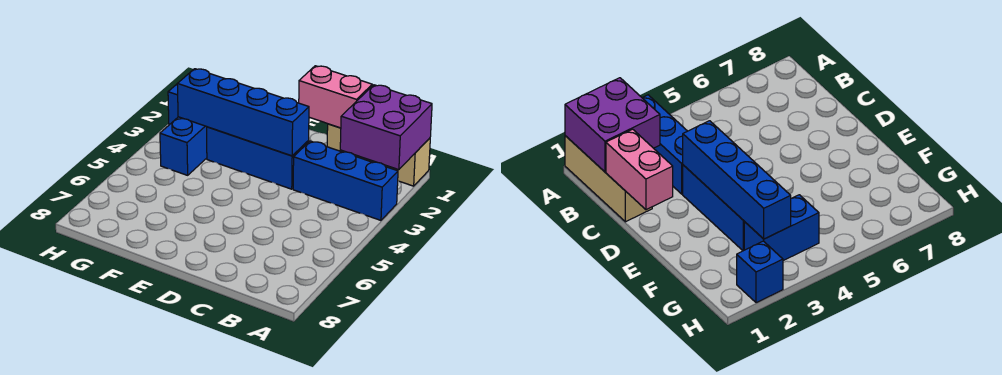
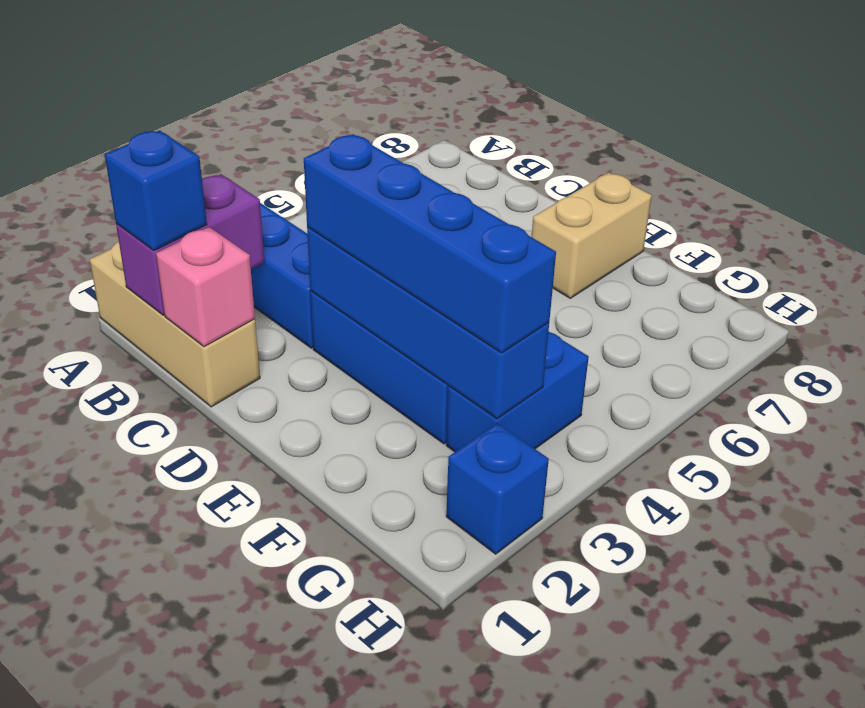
purple 2x2 brick [340,85,432,170] -> purple 1x2 brick [116,174,265,315]
none -> blue 1x1 brick [105,130,207,251]
pink 1x2 brick [299,66,372,128] -> pink 1x1 brick [156,227,255,347]
none -> blue 1x4 brick [304,134,556,353]
none -> tan 1x2 brick [532,172,652,298]

